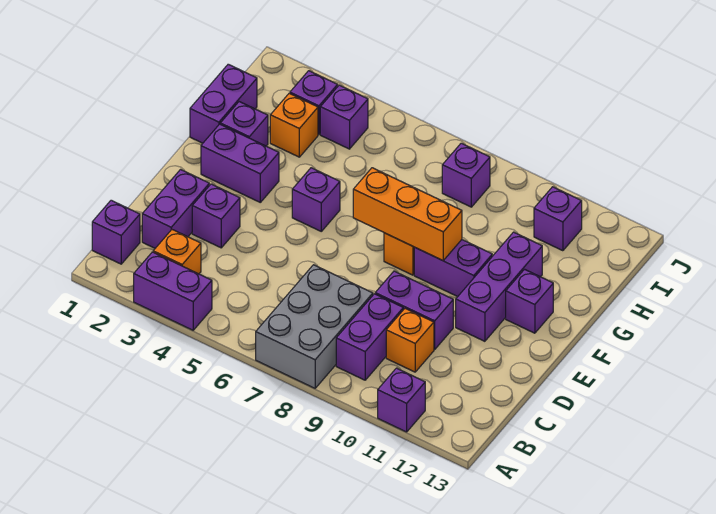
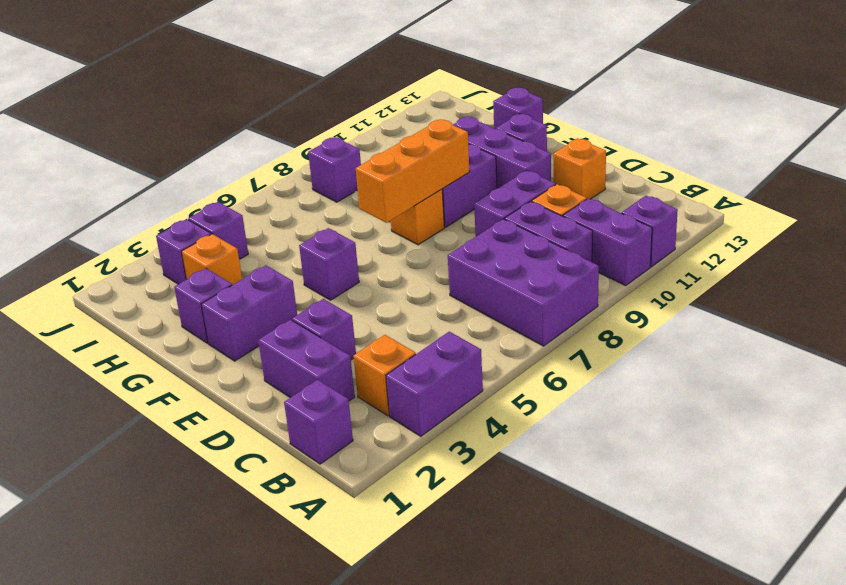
grey 2x3 brick [256,265,373,388] -> purple 2x3 brick [448,219,599,346]
none -> orange 1x1 brick [554,138,606,199]
purple 1x2 brick [190,64,257,143] -> purple 1x2 brick moved to [563,198,652,286]
purple 1x1 brick [534,187,582,251] -> purple 1x1 brick moved to [493,88,543,129]

